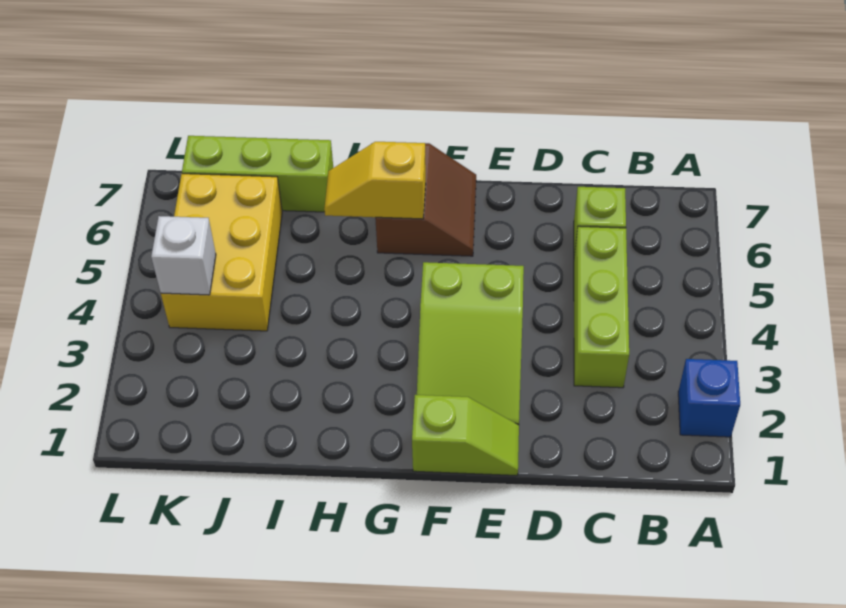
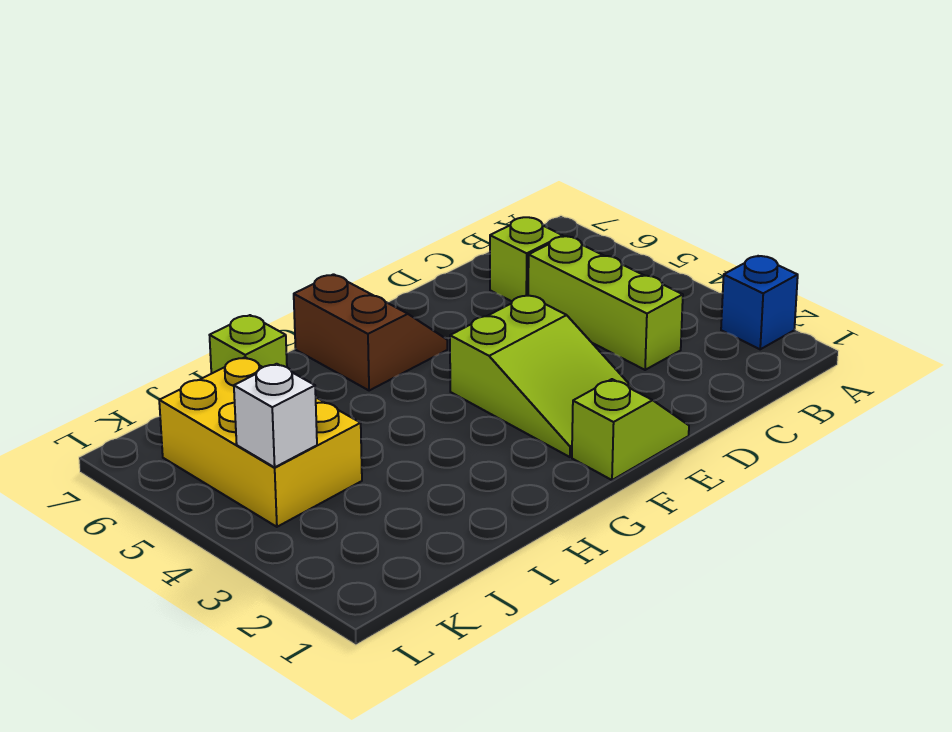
yellow 1x2 slope [324,142,426,219] -> none
lime 1x3 brick [182,136,333,212] -> lime 1x1 brick [210,315,287,374]

